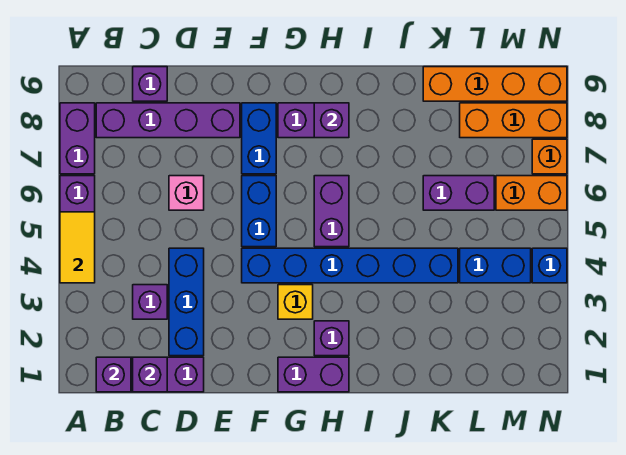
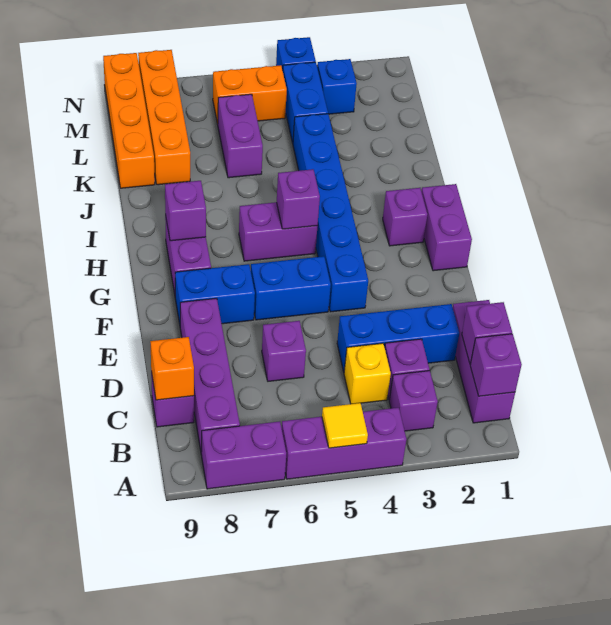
yellow 1x2 tile [60,212,95,283] -> yellow 1x1 tile [322,403,368,448]
none -> purple 1x1 brick [389,371,438,431]
pink 1x1 brick [169,176,204,210] -> purple 1x1 brick [262,321,306,381]
yellow 1x1 brick [278,285,313,319] -> yellow 1x1 brick moved to [344,343,391,404]
none -> purple 1x1 brick [277,169,320,229]
orange 1x3 brick [460,103,567,138] -> orange 1x4 brick [138,50,190,185]
none -> blue 1x1 brick [317,59,357,114]
orange 1x2 brick [496,176,567,210] -> orange 1x2 brick turned to [213,65,287,124]
orange 1x1 brick [532,139,567,174] -> orange 1x1 brick moved to [150,337,194,400]

